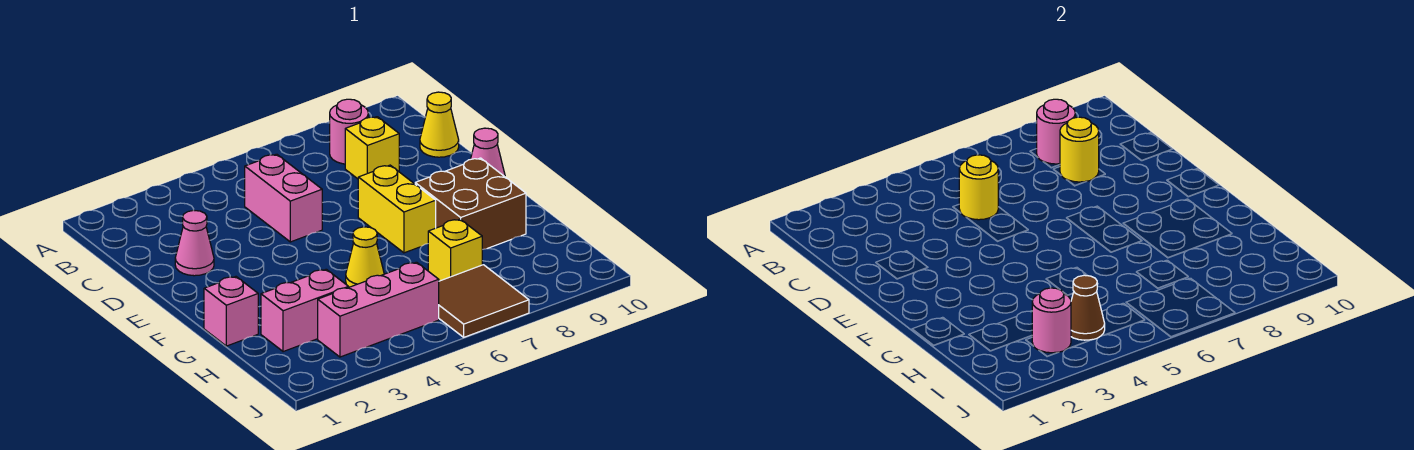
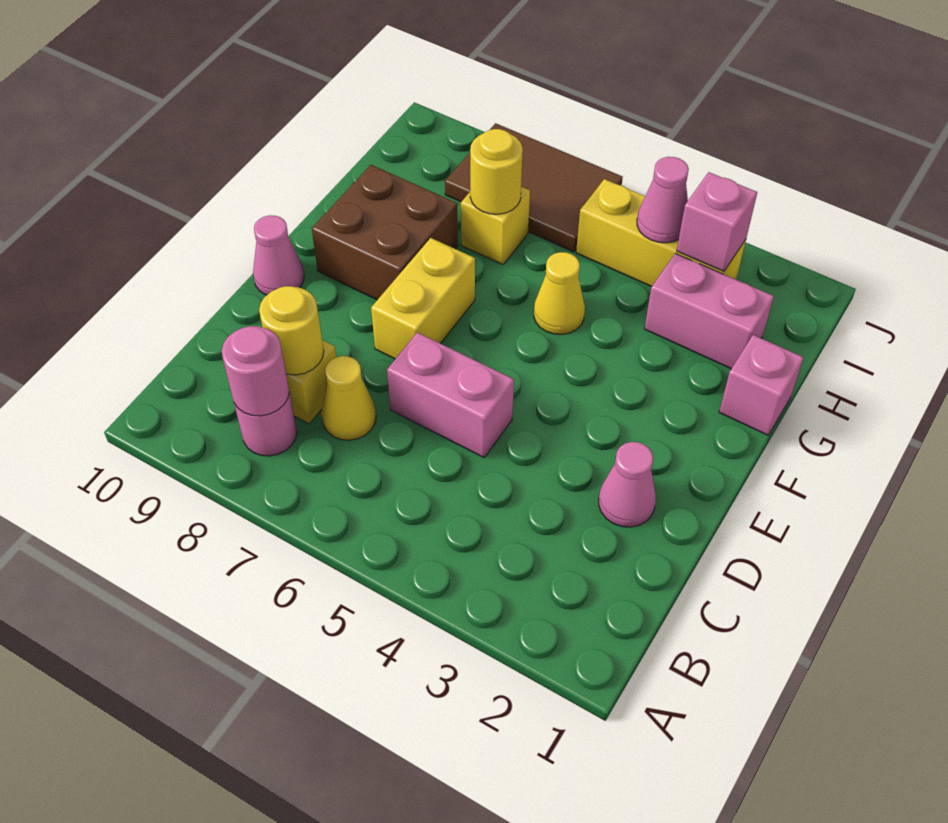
pink 1x2 brick [245,154,322,242] -> pink 1x2 brick turned to [387,332,514,457]
yellow 1x1 round brick [959,155,998,220] -> yellow 1x1 round brick moved to [470,129,523,214]
yellow 1x1 cone [420,92,459,157] -> yellow 1x1 cone moved to [321,356,376,440]
pink 1x3 brick [318,262,439,357] -> yellow 1x3 brick [576,179,746,287]
pink 1x1 round brick [1032,288,1071,353] -> pink 1x1 brick [677,172,757,271]
brown 1x1 cone [1071,275,1105,340] -> pink 1x1 cone [637,157,689,243]
brown 2x2 tile [439,265,529,337] -> brown 2x3 tile [445,123,623,252]

